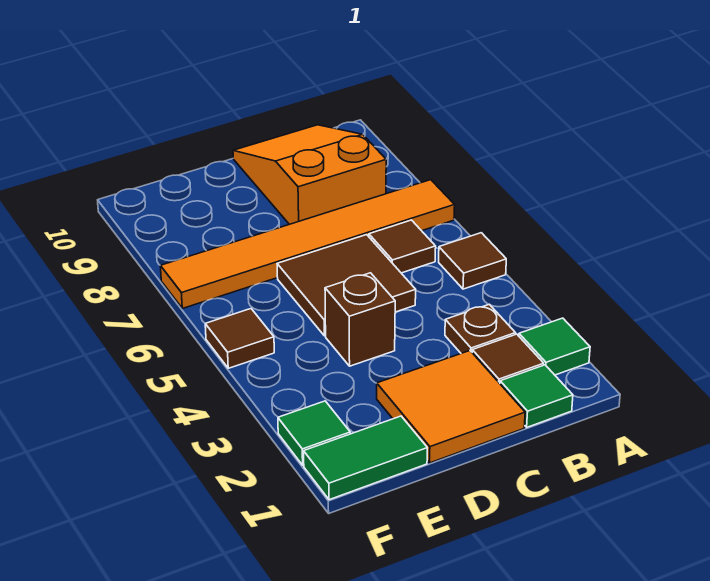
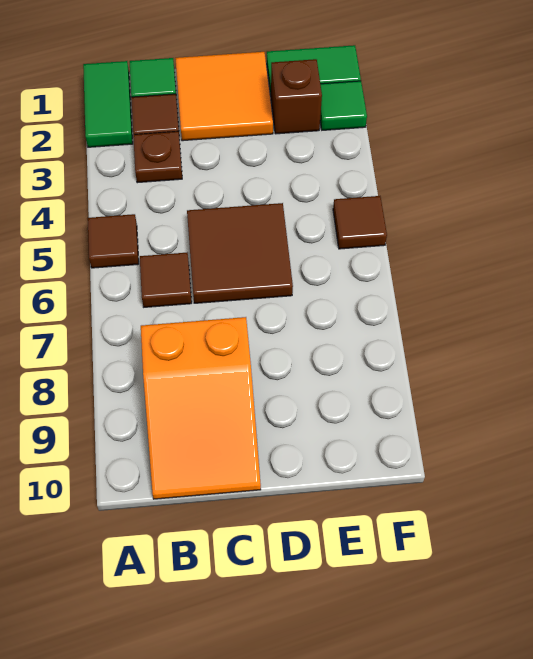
green 1x1 tile [519,318,590,375] -> green 1x2 tile [83,61,133,147]
orange 1x6 tile [160,180,455,308] -> none
brown 1x1 brick [325,273,395,366] -> brown 1x1 brick moved to [271,59,322,134]

